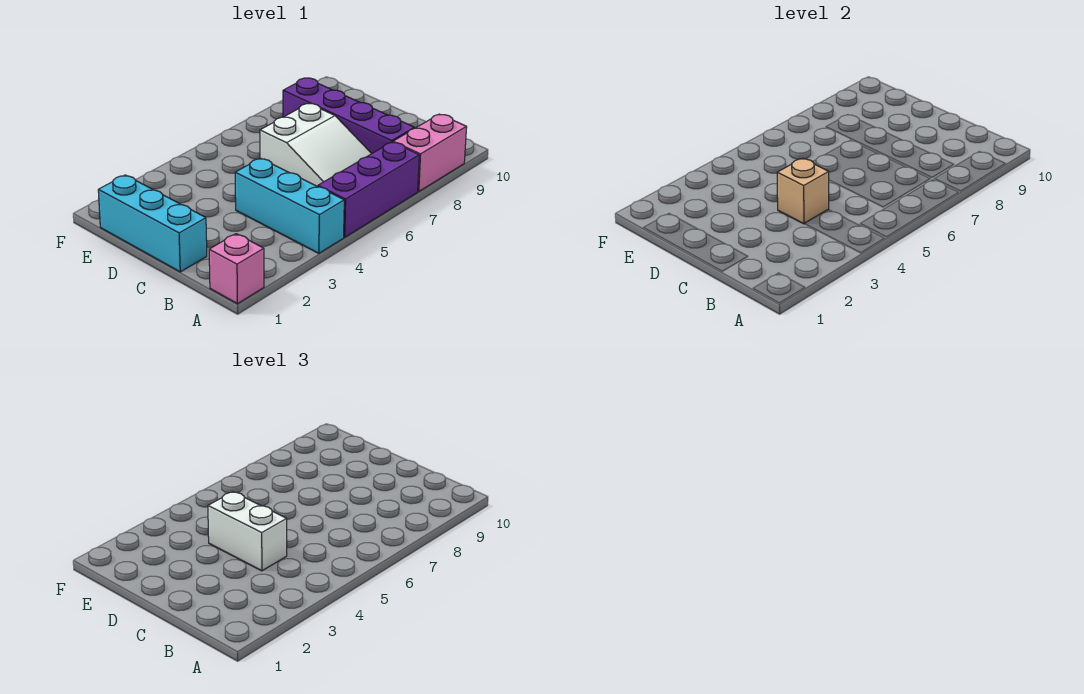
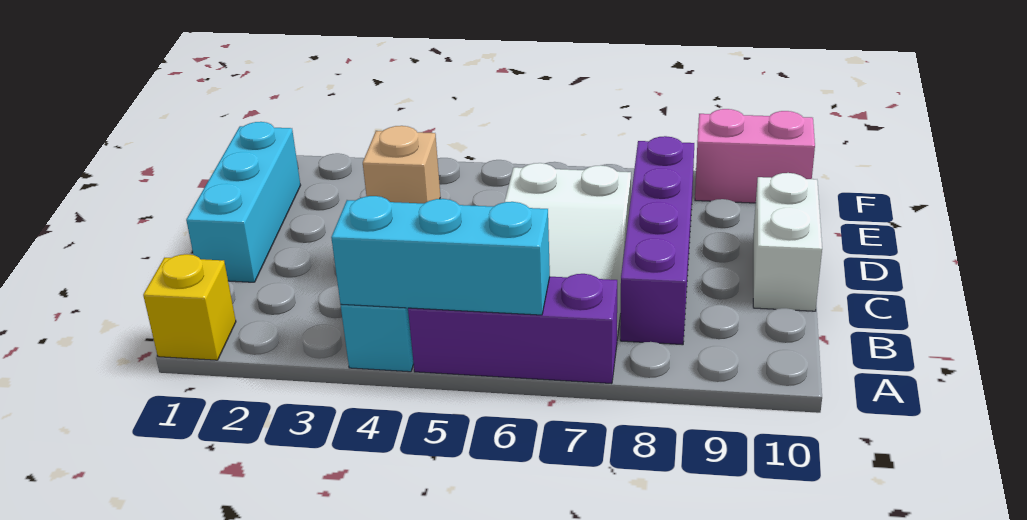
pink 1x1 brick [209,234,264,304] -> yellow 1x1 brick [143,254,236,360]
none -> cyan 1x3 brick [331,196,550,315]
pink 1x2 brick [393,114,467,192] -> pink 1x2 brick moved to [695,109,815,203]
white 1x2 brick [208,492,287,571] -> white 1x2 brick moved to [753,173,822,311]

